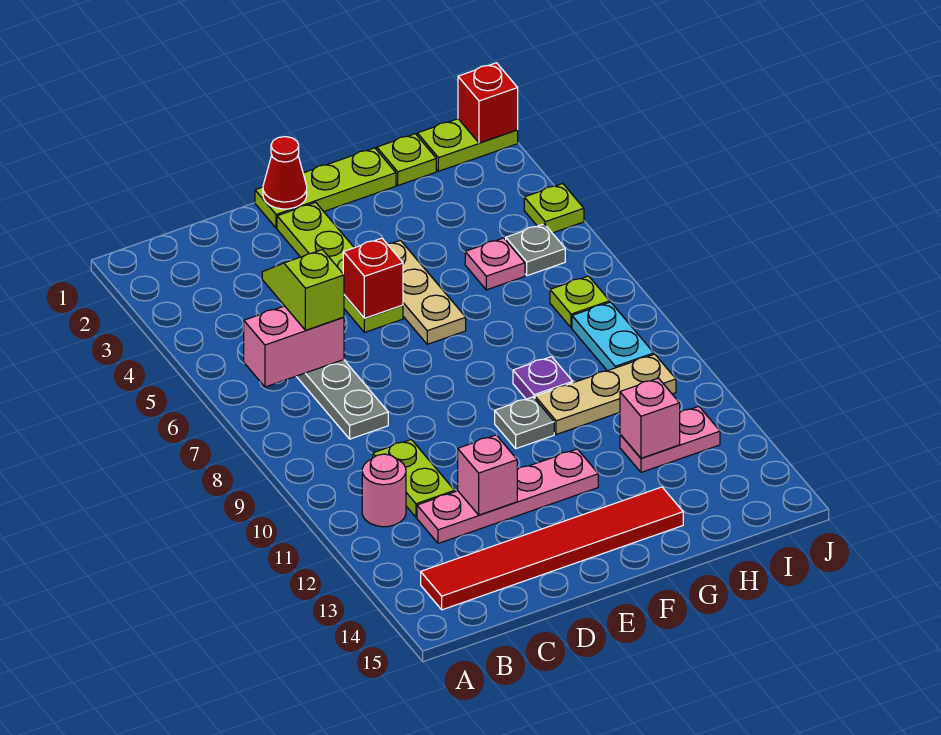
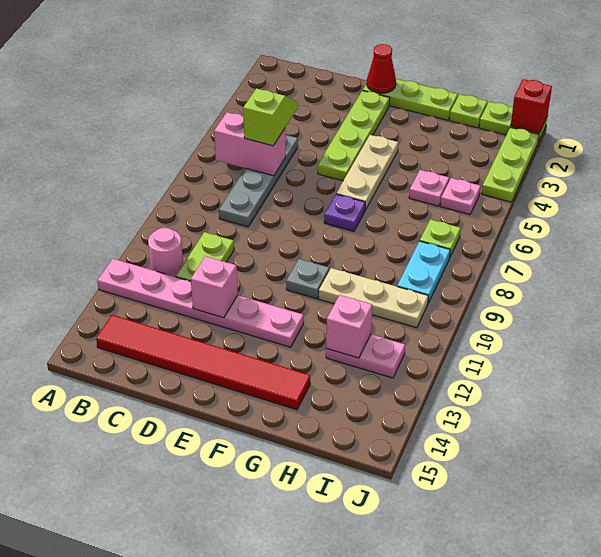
pink 1x4 plate [417,449,598,543] -> pink 1x6 plate [97,259,304,347]
red 1x1 brick [343,238,403,318] -> none
purple 1x1 plate [513,357,573,399] -> purple 1x1 plate moved to [324,194,365,231]
grey 1x1 plate [506,224,565,276] -> pink 1x1 plate [440,178,481,215]
lime 1x1 plate [524,184,584,233] -> lime 1x3 plate [482,127,539,202]

